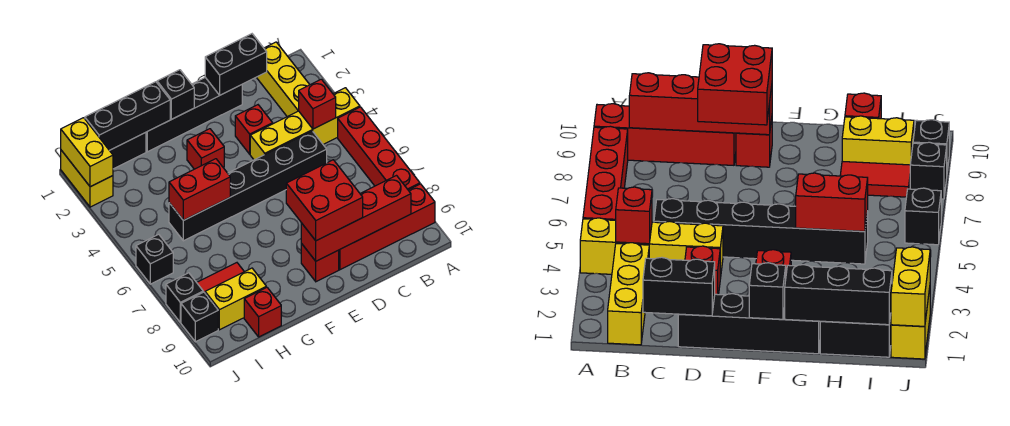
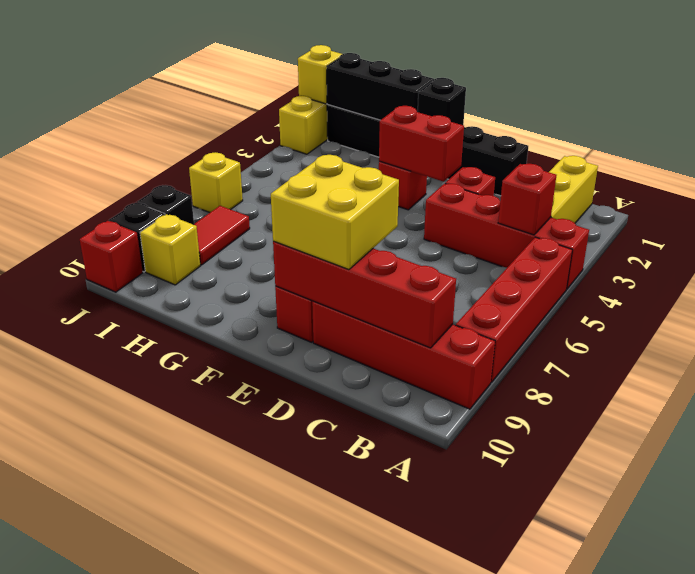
yellow 1x4 brick [250,88,360,160] -> red 1x4 brick [424,184,589,289]
black 1x2 brick [205,34,267,95] -> none
black 1x6 brick [169,131,327,241] -> none
red 2x2 brick [286,160,363,241] -> yellow 2x2 brick [271,155,399,270]
red 1x2 brick [169,159,230,220] -> red 1x2 brick moved to [379,106,464,182]
red 1x2 tile [197,263,244,293] -> red 1x2 tile turned to [193,206,250,265]
yellow 1x2 brick [205,268,266,330] -> yellow 1x1 brick [140,214,201,285]
red 1x1 brick [244,287,281,337] -> red 1x1 brick moved to [80,221,143,292]
yellow 1x2 brick [61,118,113,187] -> yellow 1x1 brick [298,45,342,104]
black 1x1 brick [136,234,173,284] -> yellow 1x1 brick [189,152,243,213]

